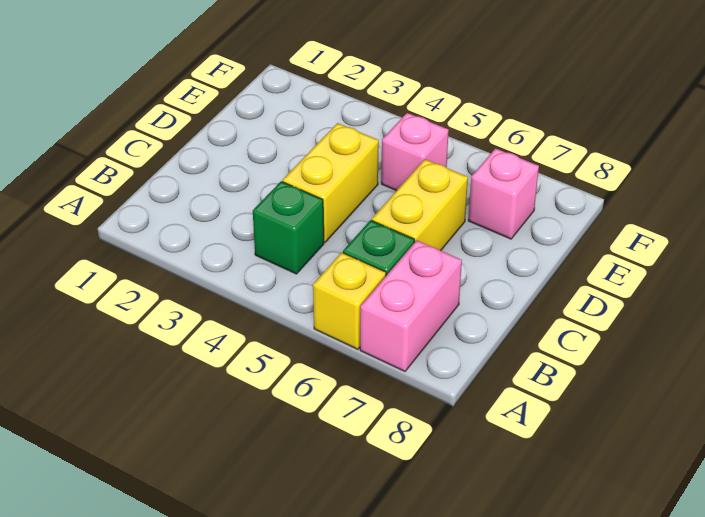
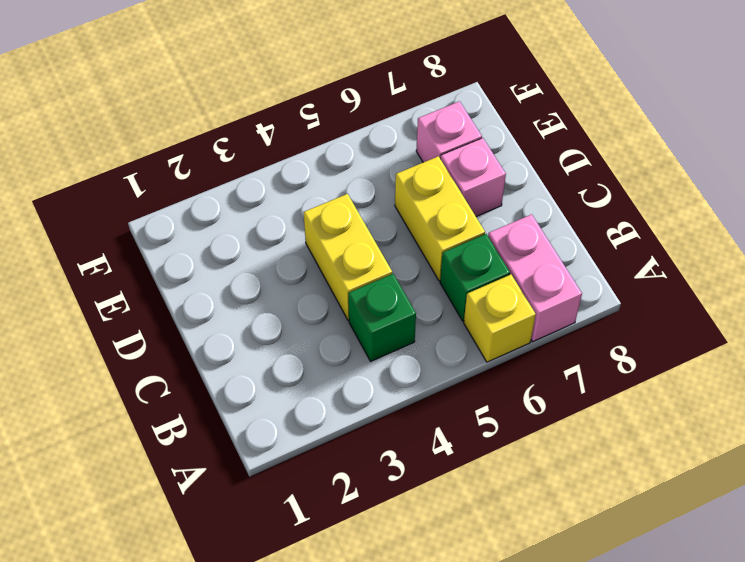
pink 1x1 brick [381,113,449,191] -> pink 1x1 brick moved to [441,138,506,216]

